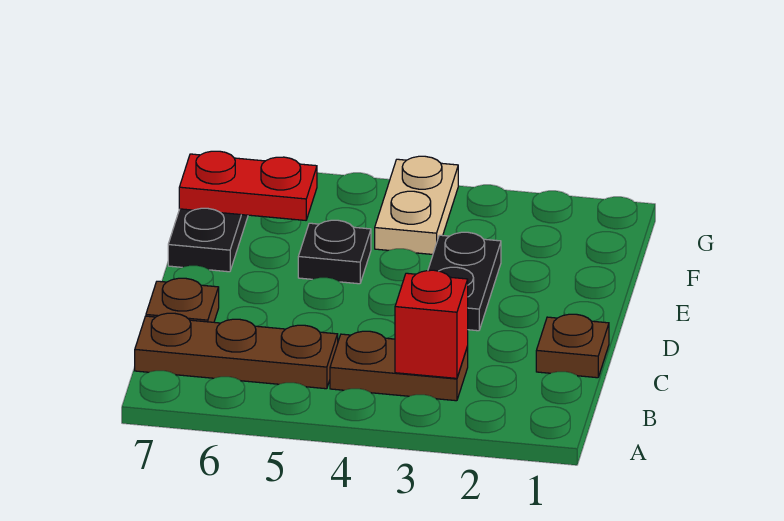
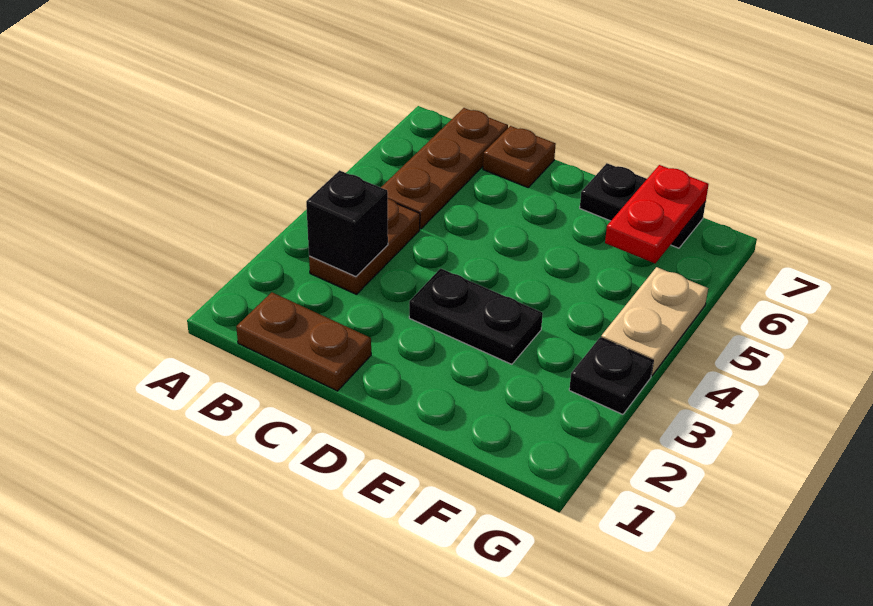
red 1x1 brick [395,270,468,378] -> black 1x1 brick [306,170,388,277]
brown 1x1 plate [536,314,609,378] -> brown 1x2 plate [236,292,371,391]
black 1x1 plate [298,220,371,284] -> black 1x1 plate moved to [569,338,653,414]
tan 1x2 plate [375,156,458,254] -> tan 1x2 plate turned to [601,267,708,376]

